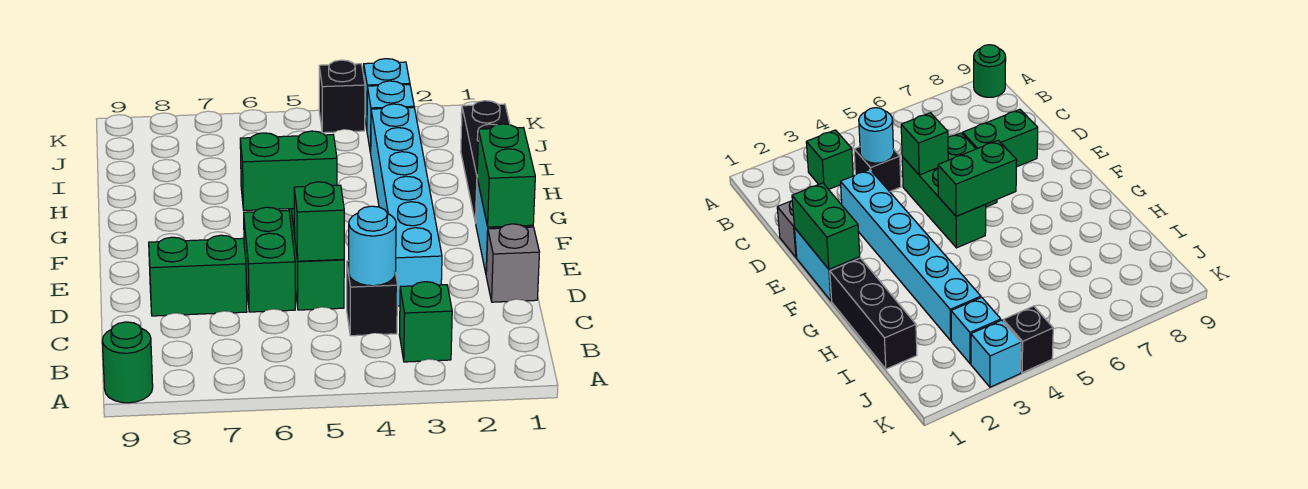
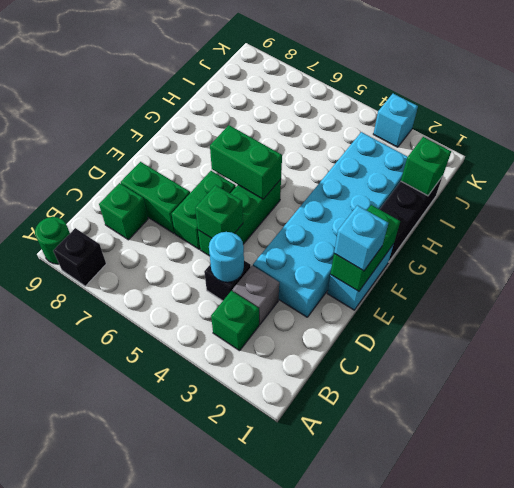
none -> green 1x1 brick [99,183,148,240]
grey 1x1 brick [486,224,539,302] -> grey 1x1 brick moved to [233,266,279,325]
cyan 1x6 brick [371,104,442,306] -> cyan 2x6 brick [253,132,407,317]
none -> green 1x1 brick [401,137,451,196]
cyan 1x1 brick [367,81,414,153] -> cyan 1x1 brick moved to [334,205,388,271]
black 1x1 brick [319,60,365,133] -> black 1x1 brick moved to [53,228,106,286]

